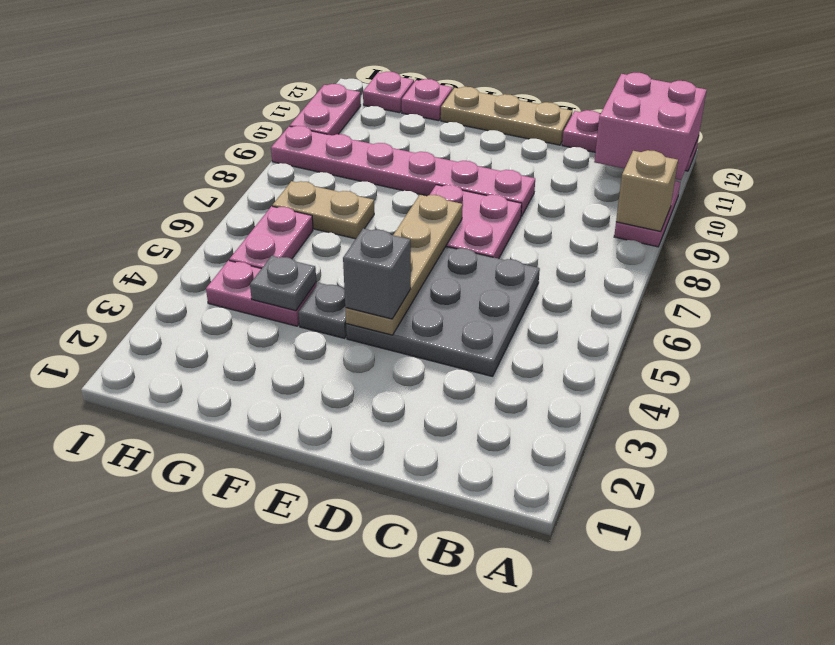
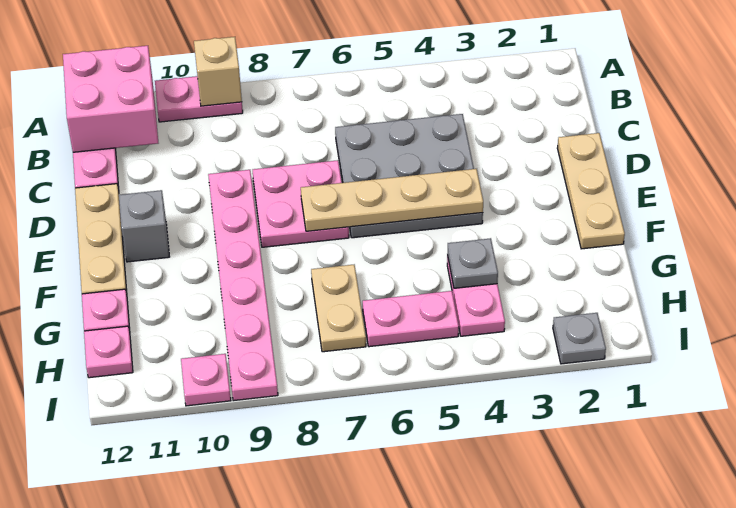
none -> tan 1x3 plate [557,133,625,249]
grey 1x1 brick [343,228,411,319] -> grey 1x1 brick moved to [119,190,169,262]
grey 1x1 plate [298,283,347,338] -> grey 1x1 plate moved to [553,313,606,364]
pink 1x2 plate [290,84,361,135] -> pink 1x1 plate [181,354,231,406]

